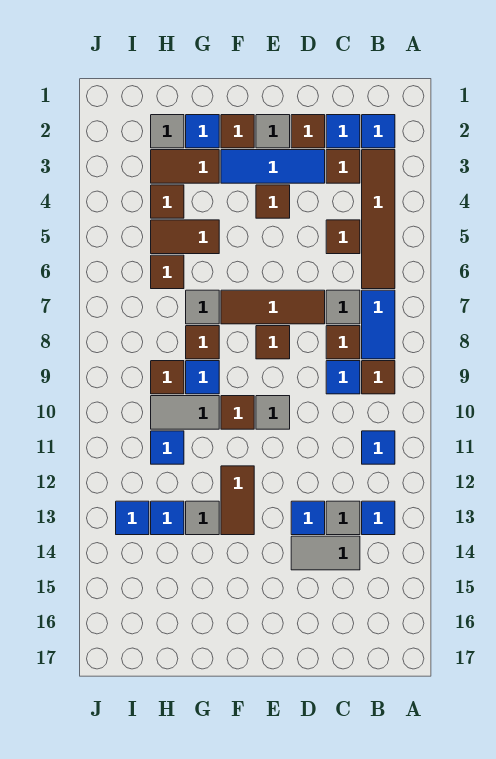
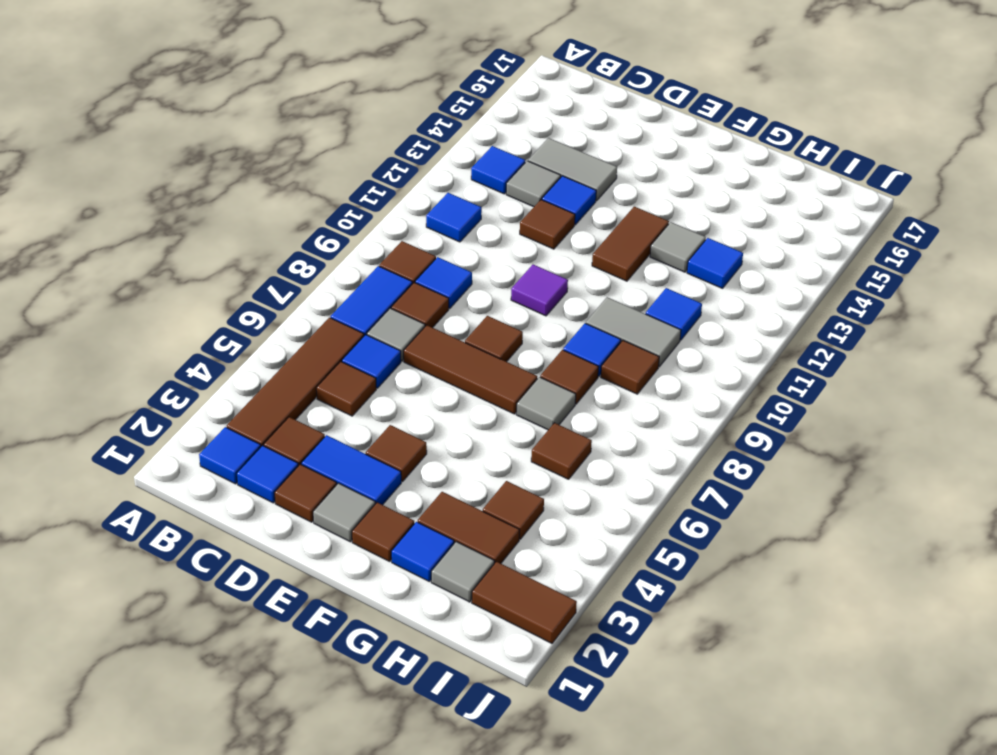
blue 1x3 tile [221,150,325,183] -> blue 1x2 tile [301,435,401,505]
grey 1x1 tile [256,396,290,429] -> purple 1x1 tile [511,264,568,316]
brown 1x1 tile [221,396,254,429] -> brown 1x1 tile moved to [520,200,575,249]
brown 1x2 tile [151,220,219,254] -> brown 1x2 tile moved to [472,562,577,643]
blue 1x1 tile [116,501,149,535] -> blue 1x1 tile moved to [342,335,401,388]

